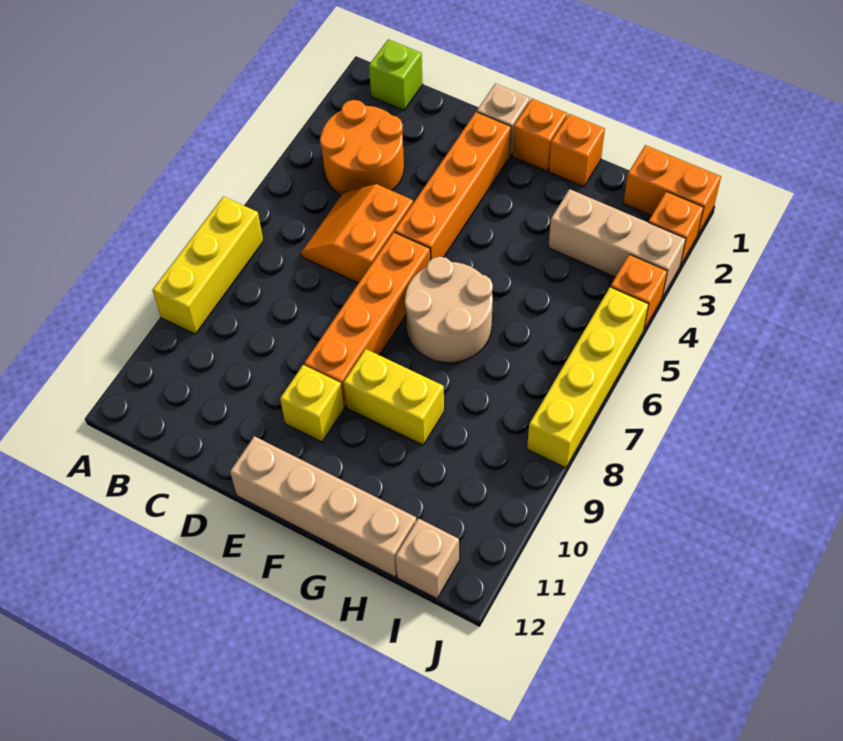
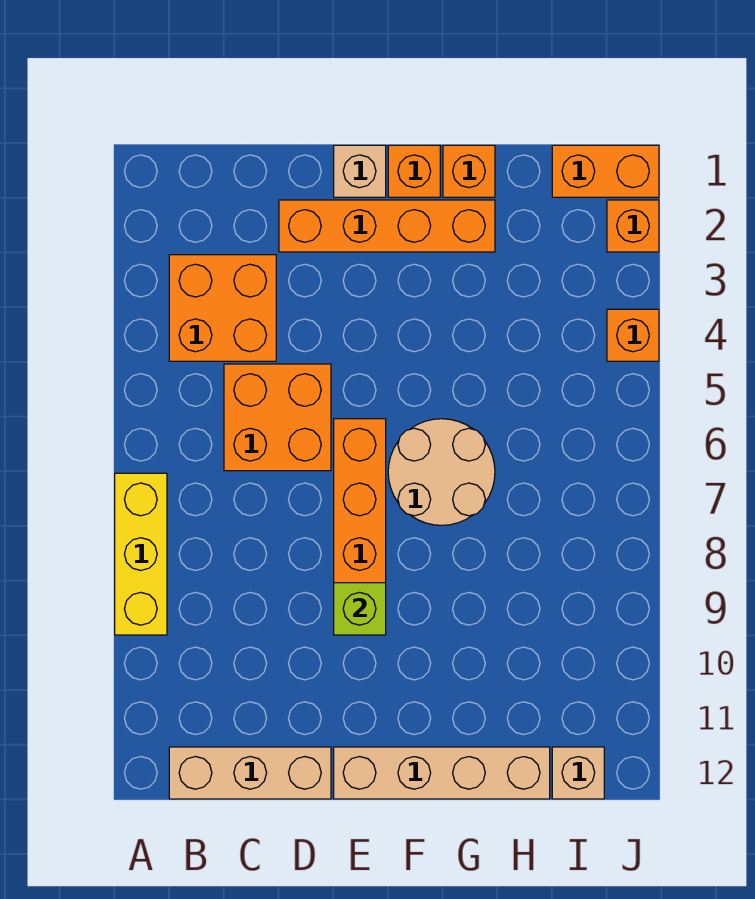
lime 1x1 brick [369,39,423,110] -> lime 1x1 brick moved to [334,583,386,635]
orange 2x2 round brick [320,100,404,195] -> orange 2x2 brick [169,255,276,361]
orange 2x2 slope [301,184,413,283] -> orange 2x2 brick [224,364,331,471]
orange 1x4 brick [395,112,511,260] -> orange 1x4 brick turned to [279,200,495,252]
yellow 1x1 brick [280,365,344,442] -> none
yellow 1x2 brick [344,349,444,445] -> none
tan 1x3 brick [548,189,686,297] -> tan 1x3 brick moved to [169,747,331,799]
yellow 1x4 brick [527,287,649,468] -> none

